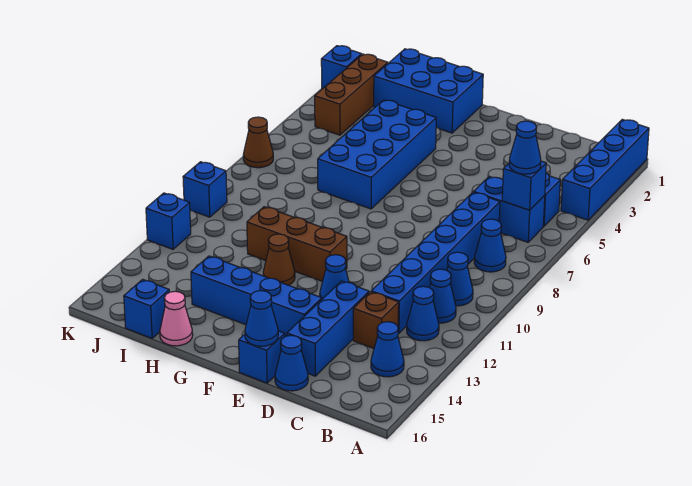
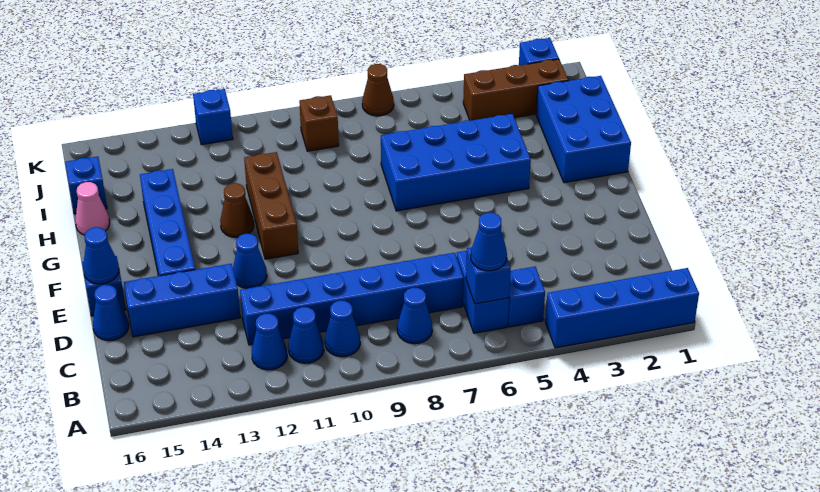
blue 1x1 cone [371,322,404,377] -> none
brown 1x1 brick [353,292,399,348] -> brown 1x1 brick moved to [299,95,339,151]
blue 1x1 brick [183,162,227,217] -> none

